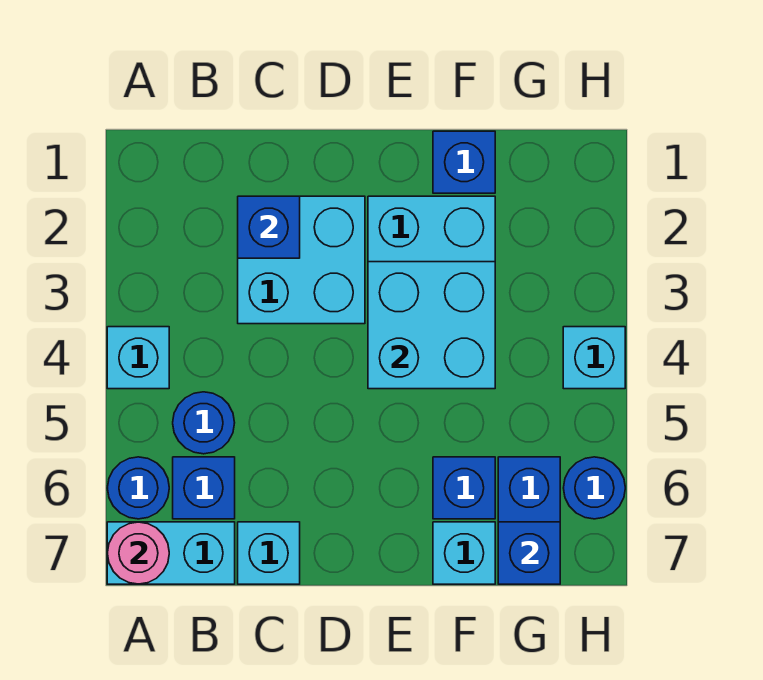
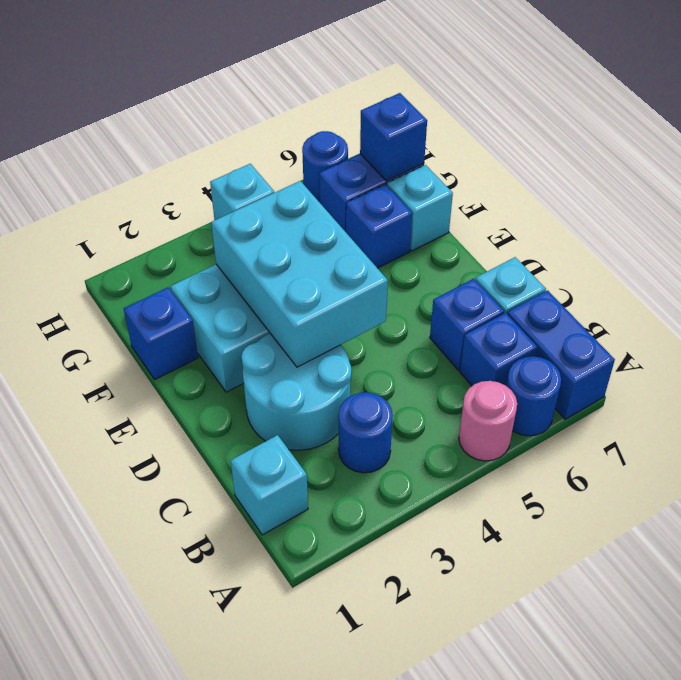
cyan 1x1 brick [107,327,169,389] -> cyan 1x1 brick moved to [231,435,308,535]
cyan 1x2 brick [107,522,235,584] -> blue 1x2 brick [507,290,615,419]
pink 1x1 round brick [107,522,169,584] -> pink 1x1 round brick moved to [459,381,517,461]
blue 1x1 round brick [173,392,235,454] -> blue 1x1 round brick moved to [339,392,393,473]
cyan 2x2 brick [238,196,365,324] -> cyan 2x2 round brick [241,333,351,450]
blue 1x1 brick [238,196,300,258] -> blue 1x1 brick moved to [430,279,504,370]
cyan 2x2 brick [368,262,495,389] -> cyan 2x3 brick [211,181,388,367]

